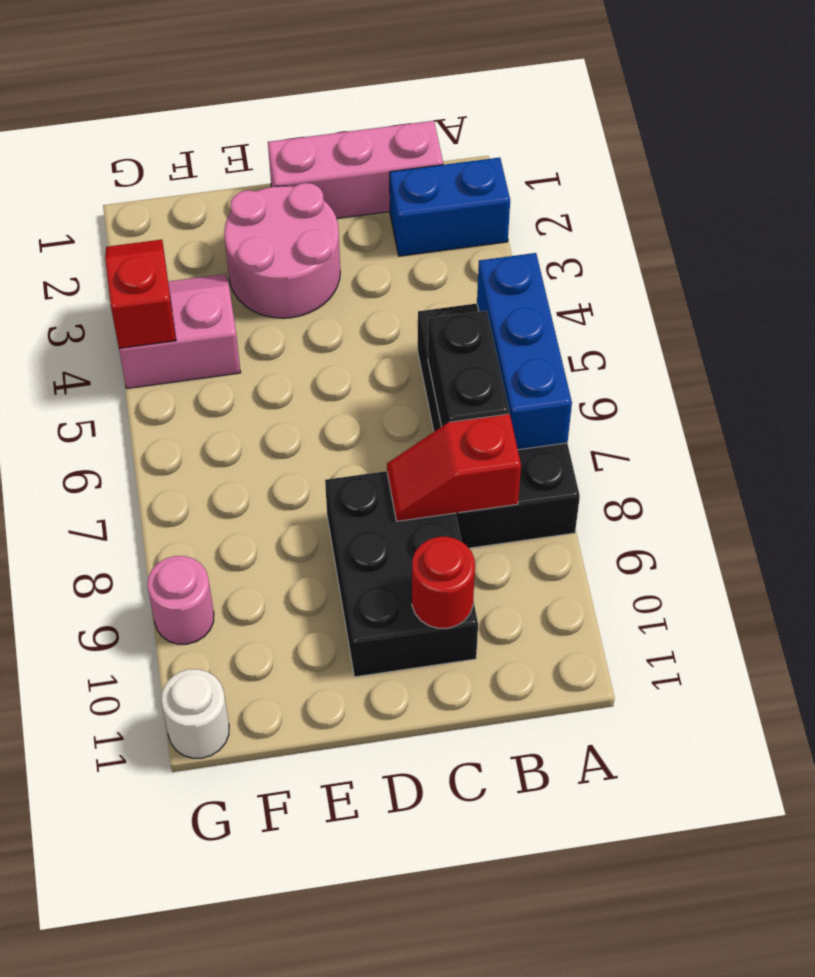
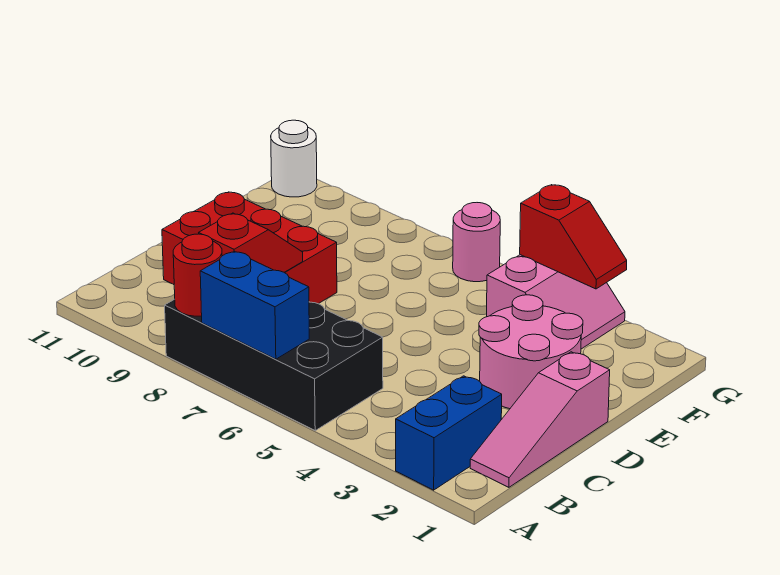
blue 1x3 brick [477,253,572,450] -> blue 1x2 brick [200,251,309,359]
pink 1x3 brick [268,121,443,219] -> pink 1x3 slope [470,352,610,487]
black 1x2 brick [428,311,509,427] -> none
black 2x3 brick [325,471,478,677] -> red 2x3 brick [162,192,337,304]
red 1x1 round brick [412,537,475,628] -> red 1x1 round brick moved to [173,234,222,316]
pink 1x1 round brick [148,556,214,644] -> pink 1x1 round brick moved to [453,203,500,282]

